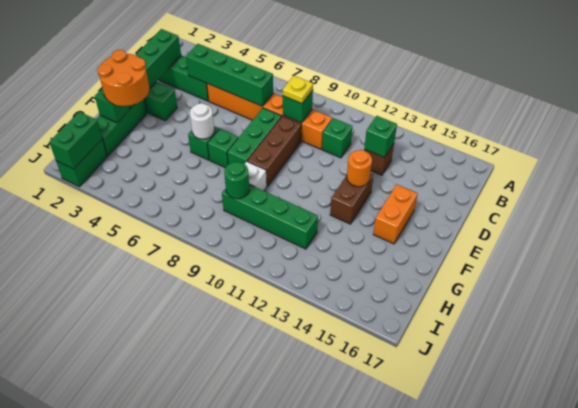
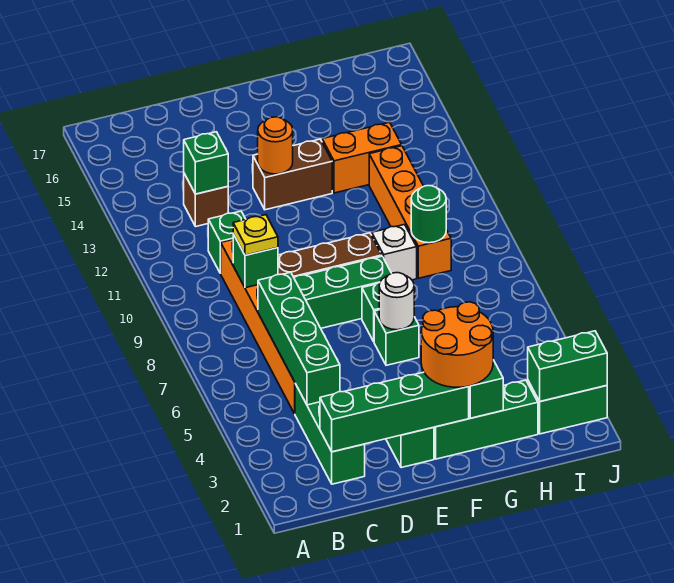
orange 1x2 brick [373,184,418,244] -> orange 1x2 brick moved to [322,122,402,193]
green 1x4 brick [222,184,318,249] -> orange 1x4 brick [369,146,451,278]

